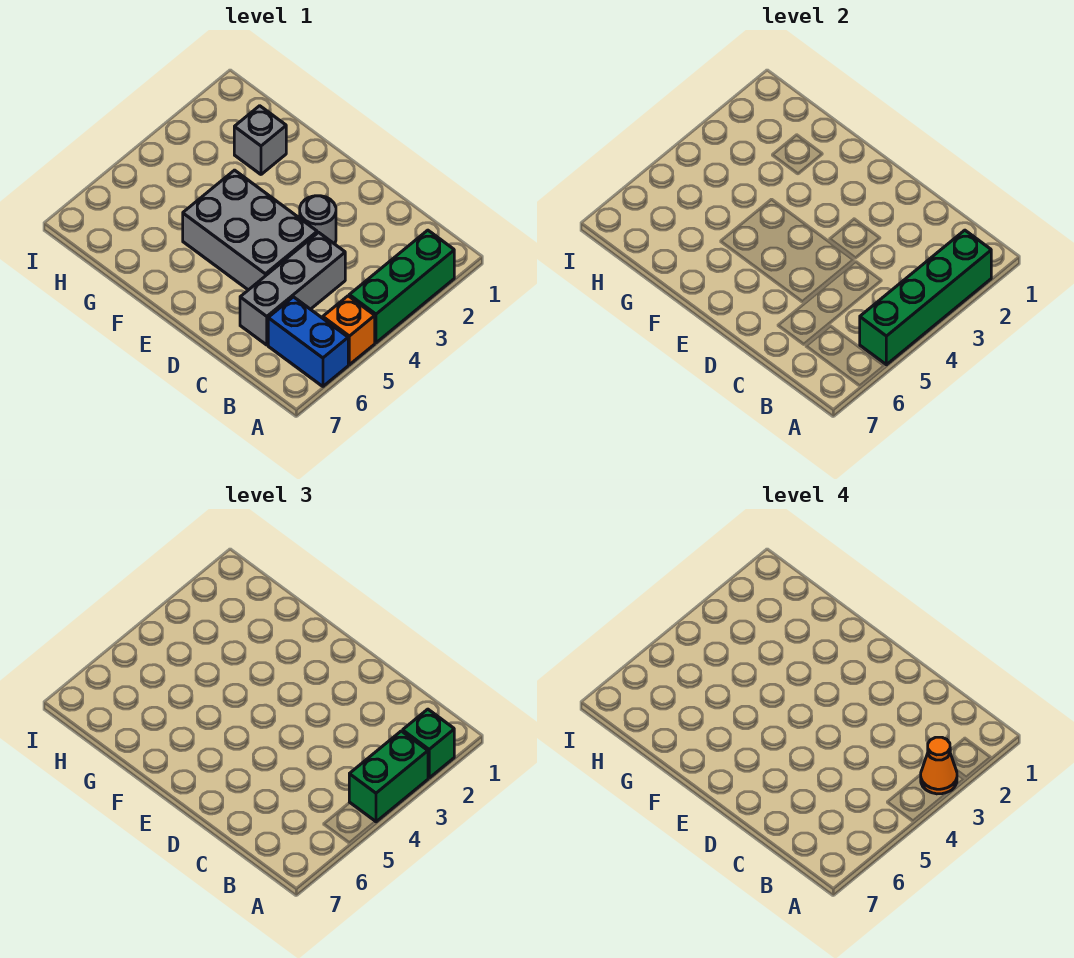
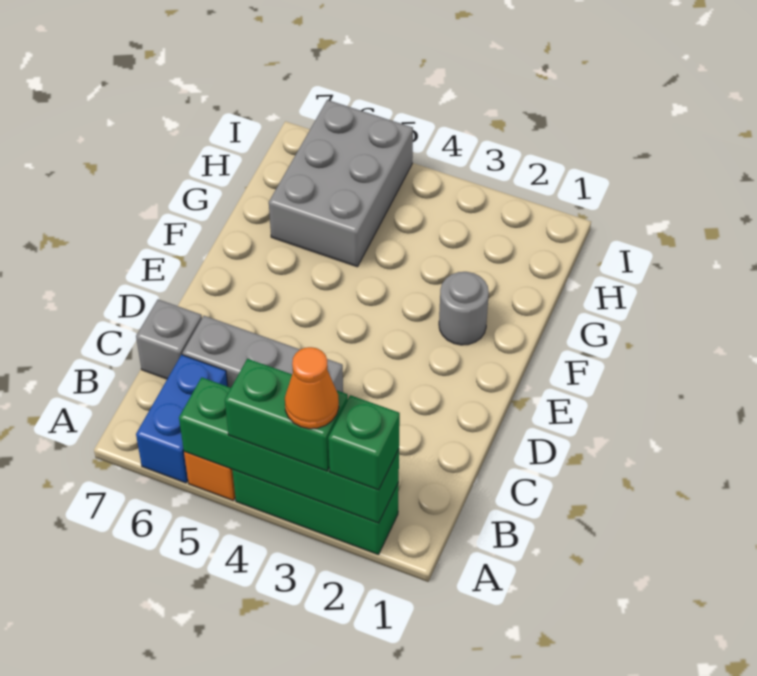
grey 1x1 round brick [300,196,336,244] -> grey 1x1 round brick moved to [439,272,489,345]
grey 2x3 brick [183,170,317,290] -> grey 2x3 brick moved to [269,100,413,267]
grey 1x1 brick [234,106,286,174] -> grey 1x1 brick moved to [136,299,202,379]

